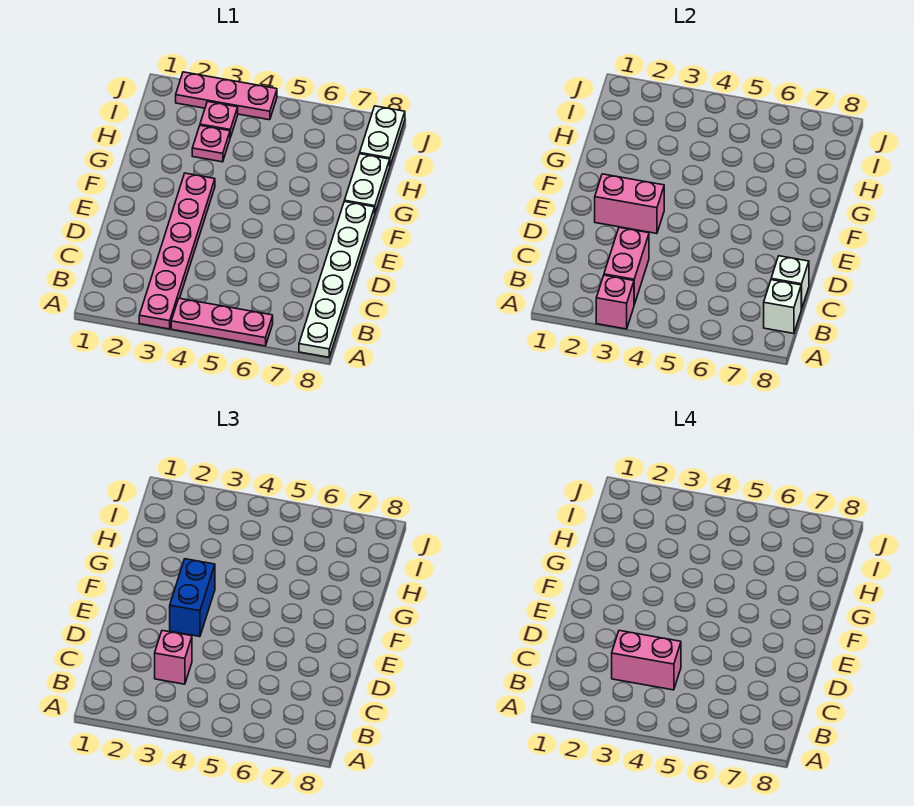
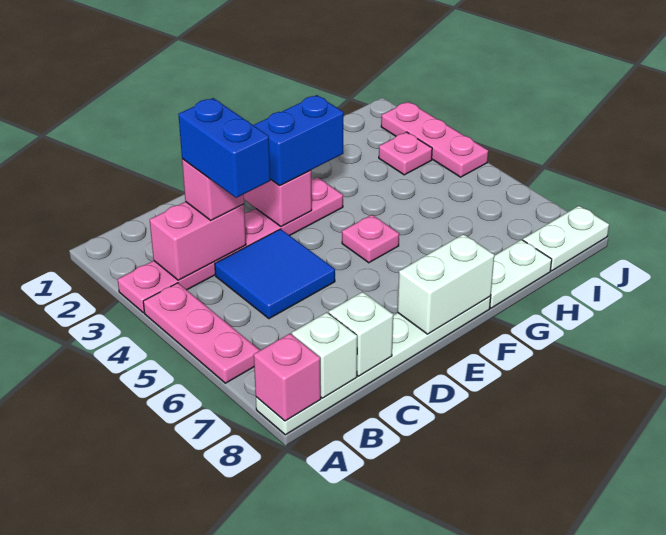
pink 1x1 brick [596,275,634,329] -> pink 1x1 brick moved to [254,334,321,421]
pink 1x2 brick [612,631,681,690] -> blue 1x2 brick [178,98,270,198]
none -> blue 2x2 tile [215,229,335,319]
none -> white 1x2 brick [398,234,494,334]
pink 1x1 plate [192,126,230,162] -> pink 1x1 plate moved to [342,215,399,263]

